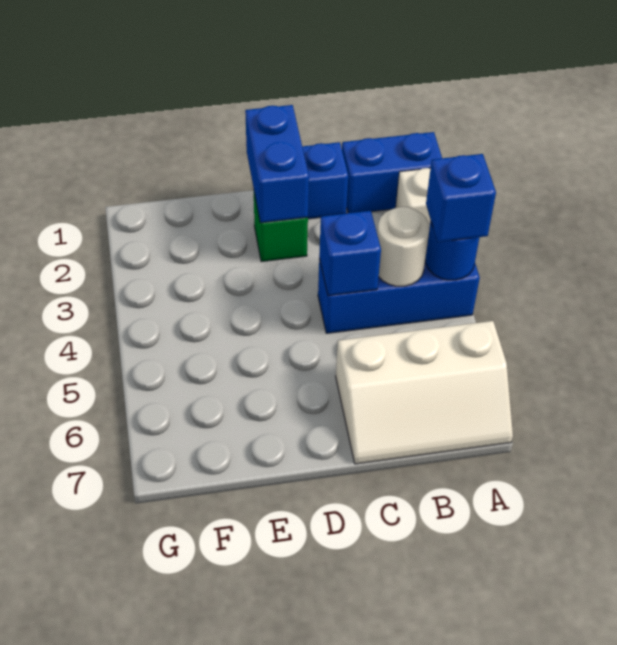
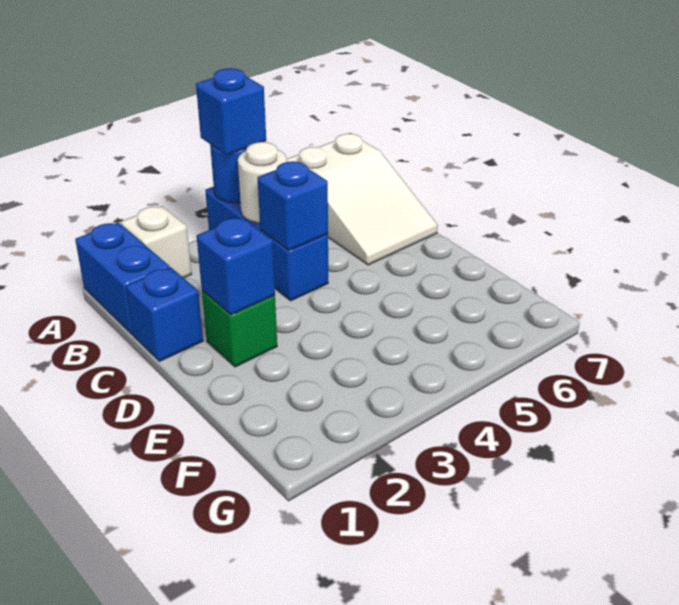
white 2x3 slope [336,321,513,464] -> white 2x3 slope turned to [286,134,438,265]
blue 1x2 brick [245,105,309,223] -> blue 1x1 brick [197,217,275,315]

